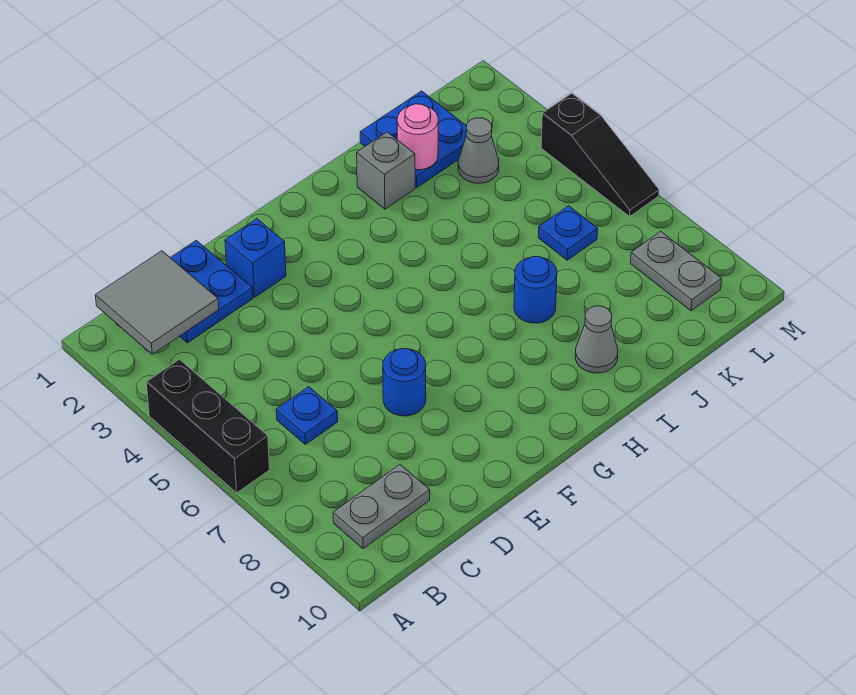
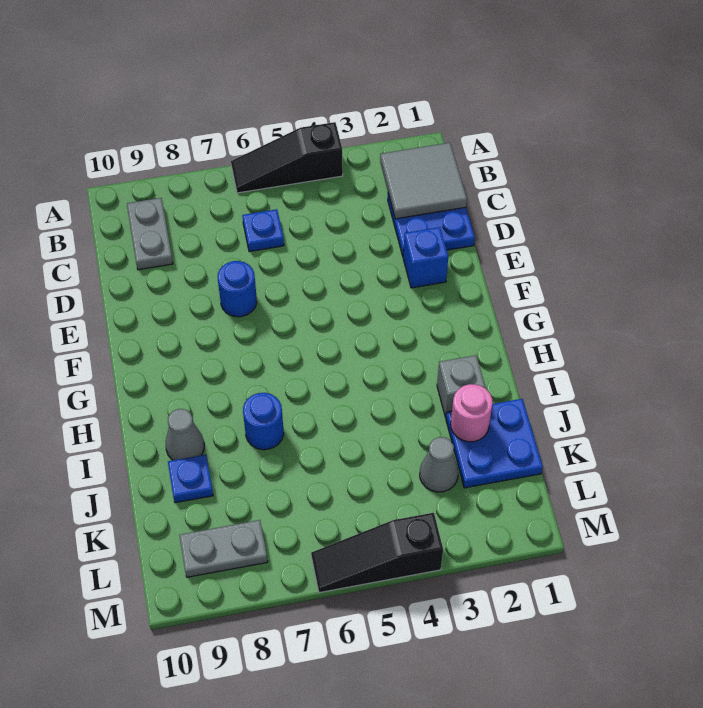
black 1x3 brick [146,359,270,493] -> black 1x3 slope [231,122,343,193]
blue 1x1 plate [538,206,598,260] -> blue 1x1 plate moved to [168,455,213,503]

